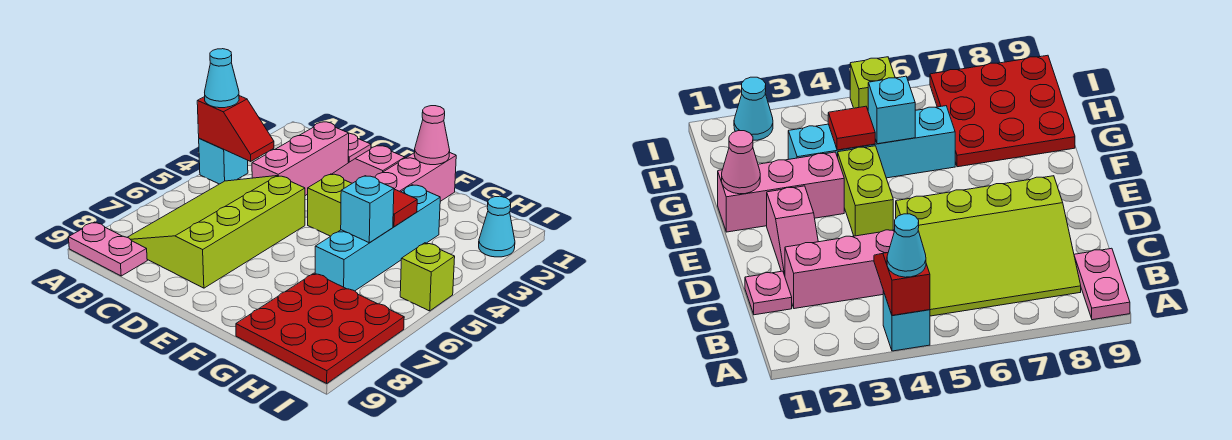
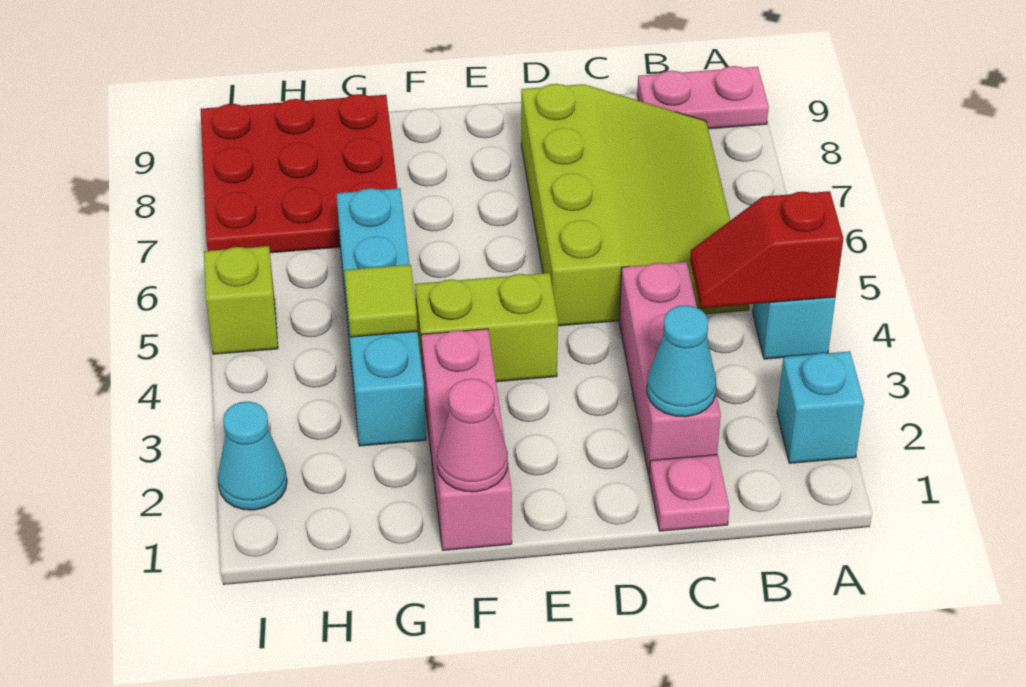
cyan 1x1 cone [205,49,239,108] -> cyan 1x1 cone moved to [647,305,716,417]
pink 1x2 slope [332,145,405,183] -> none
red 1x1 tile [393,189,417,227] -> lime 1x1 tile [344,265,418,337]
cyan 1x1 brick [341,176,394,243] -> cyan 1x1 brick moved to [777,351,864,463]

